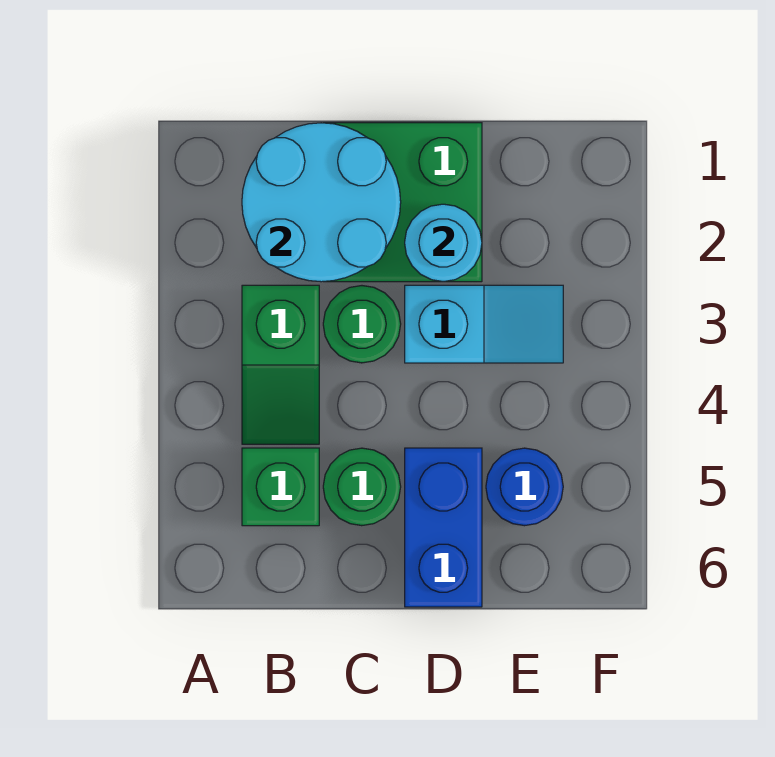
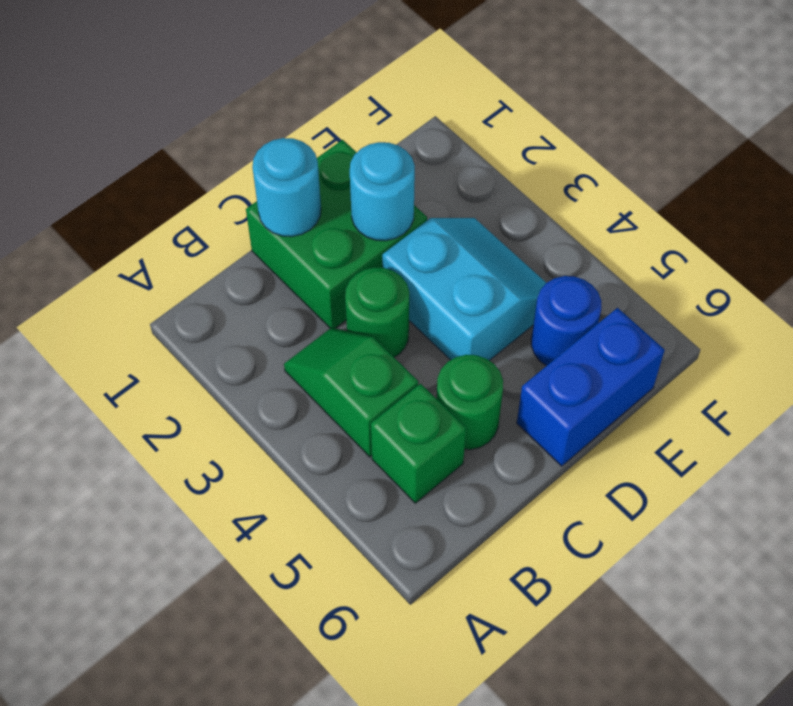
cyan 2x2 round brick [242,123,401,282] -> cyan 1x1 round brick [252,138,321,237]
green 1x2 slope [242,285,319,444] -> green 1x2 slope turned to [284,327,418,457]
cyan 1x2 slope [405,285,563,363] -> cyan 2x2 slope [382,218,546,361]
blue 1x2 brick [405,448,482,607] -> blue 1x2 brick turned to [517,308,665,466]

